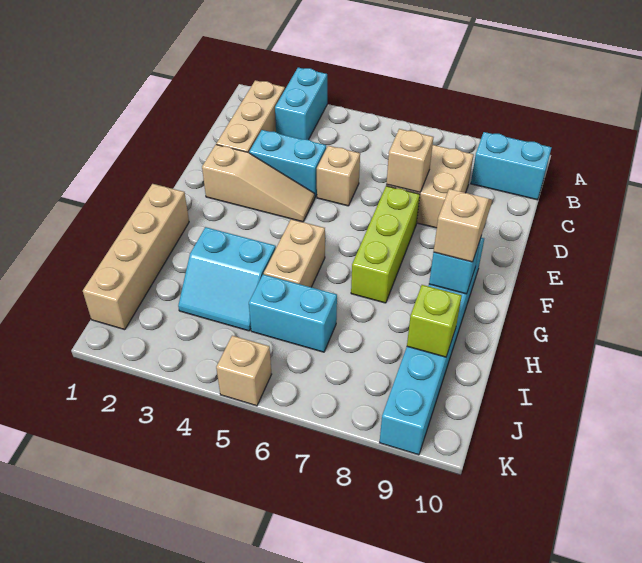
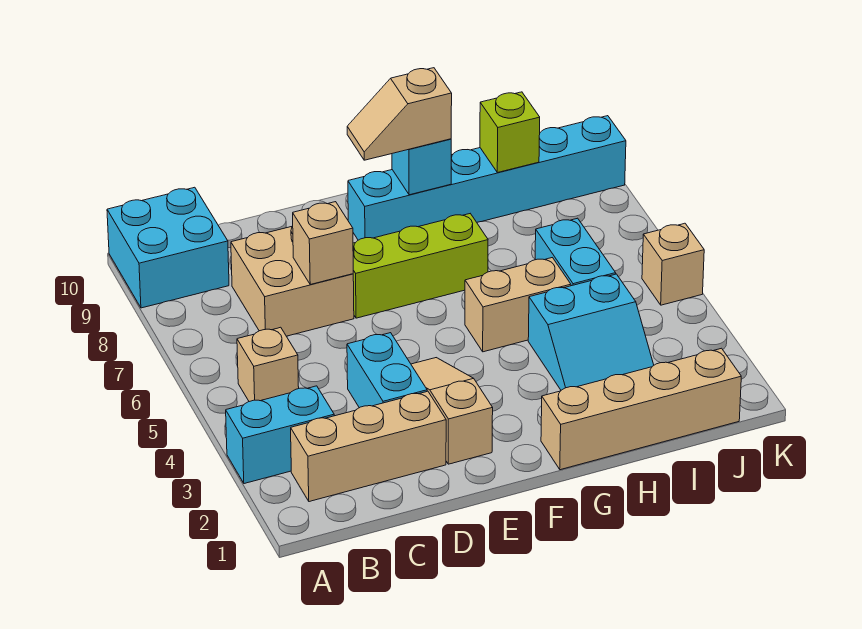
cyan 1x2 brick [471,132,552,200] -> cyan 2x2 brick [107,187,229,308]
tan 1x1 brick [317,146,360,206] -> tan 1x1 brick moved to [237,327,299,402]
cyan 2x2 slope [178,227,276,331] -> cyan 2x2 slope turned to [528,274,654,390]

